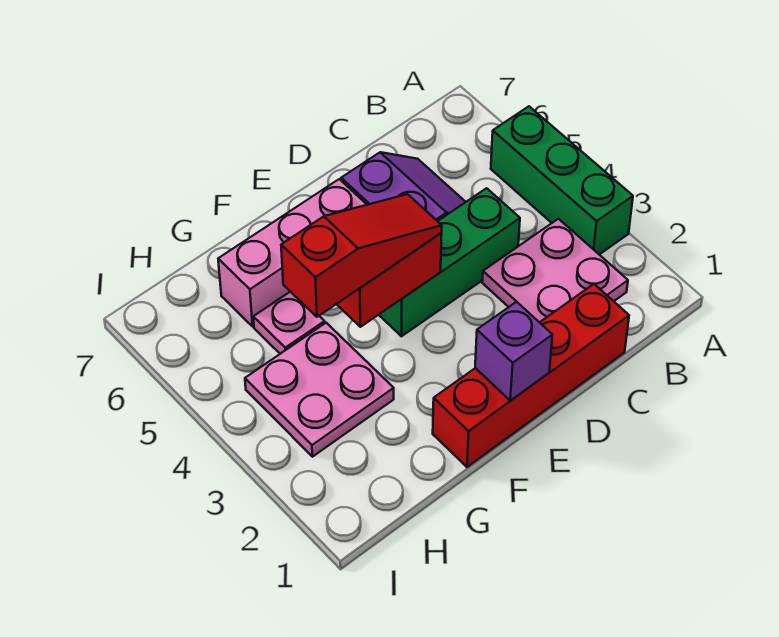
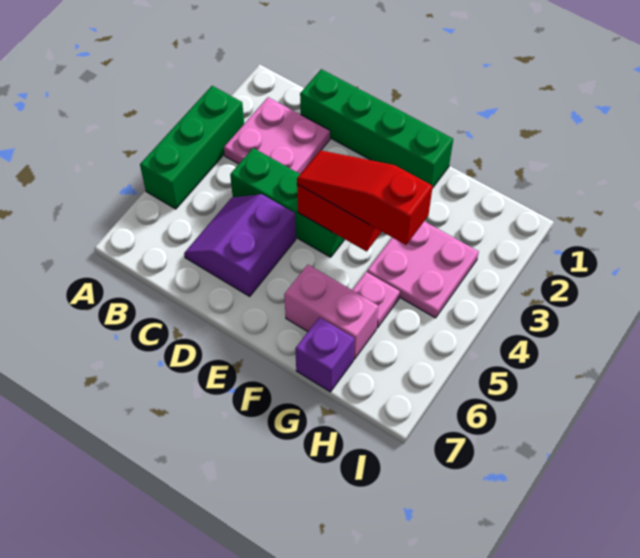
red 1x4 brick [433,284,629,467] -> green 1x4 brick [300,69,453,187]
purple 1x1 brick [475,302,552,401] -> purple 1x1 brick moved to [295,317,354,392]
pink 1x3 brick [218,179,367,326] -> pink 1x2 brick [284,265,378,359]

